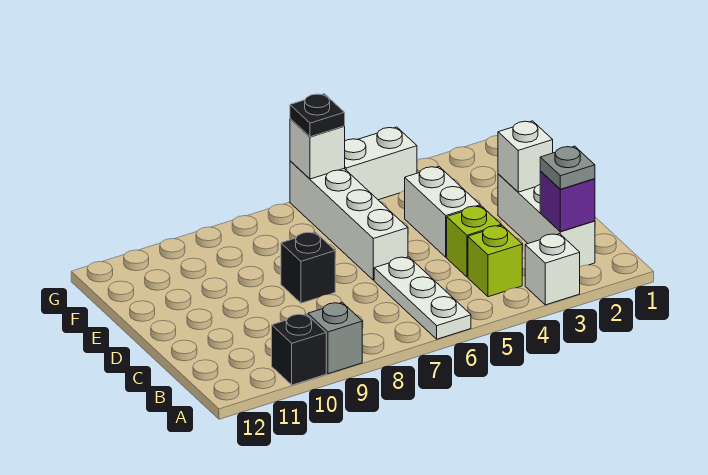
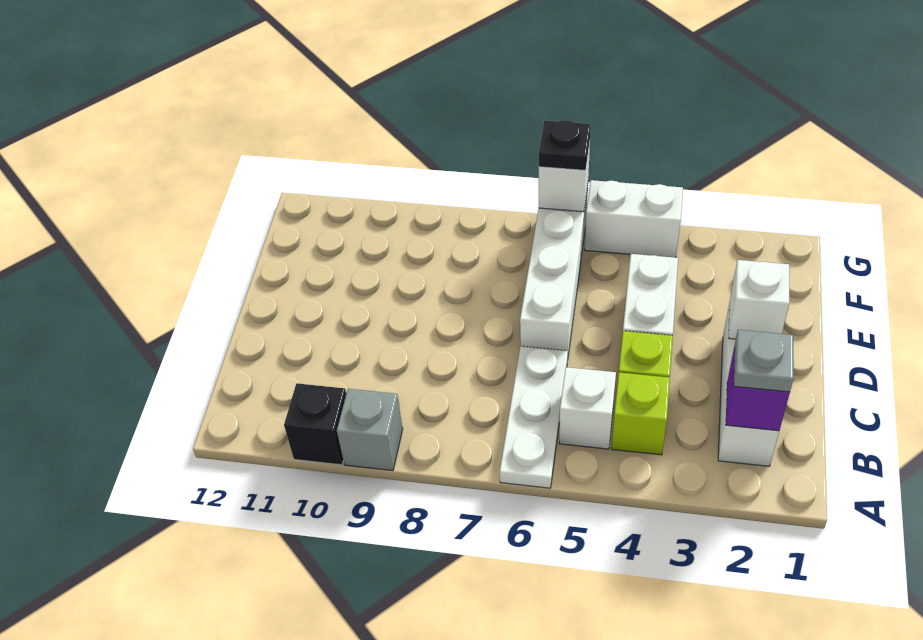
white 1x1 brick [525,234,580,305] -> white 1x1 brick moved to [559,367,616,449]
black 1x1 brick [281,232,335,303] -> none

